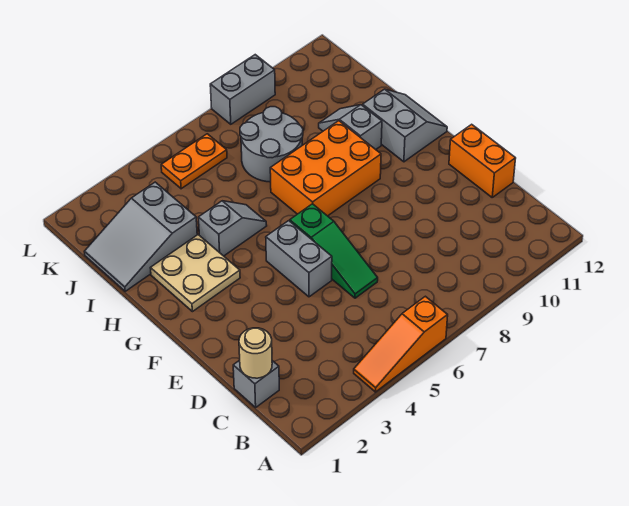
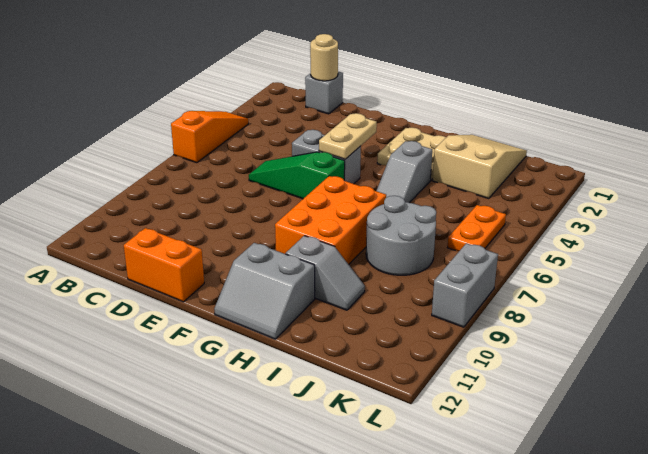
none -> tan 1x2 plate [319,113,377,159]
grey 2x3 slope [84,182,197,291] -> tan 2x3 slope [432,135,527,199]

